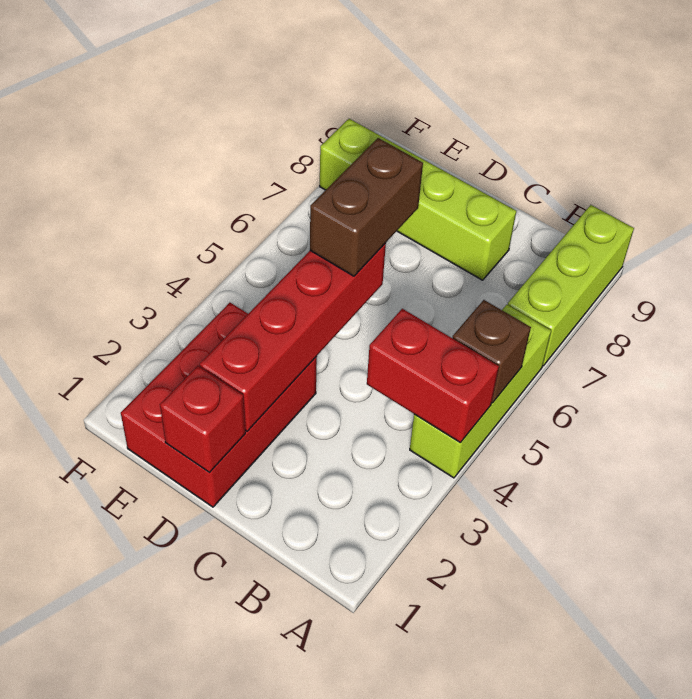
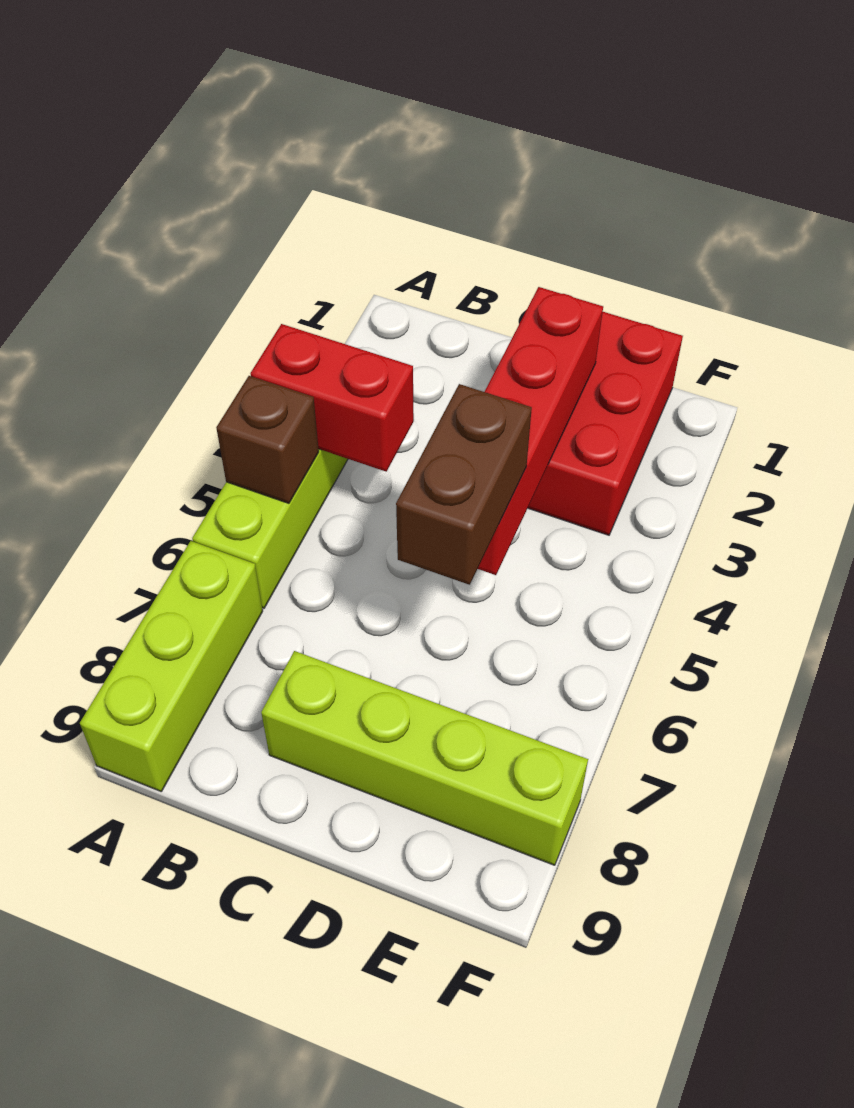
red 1x1 brick [160,366,245,472] -> none

